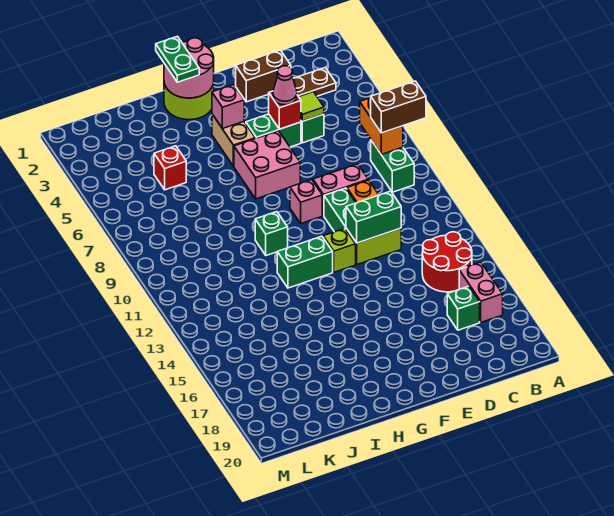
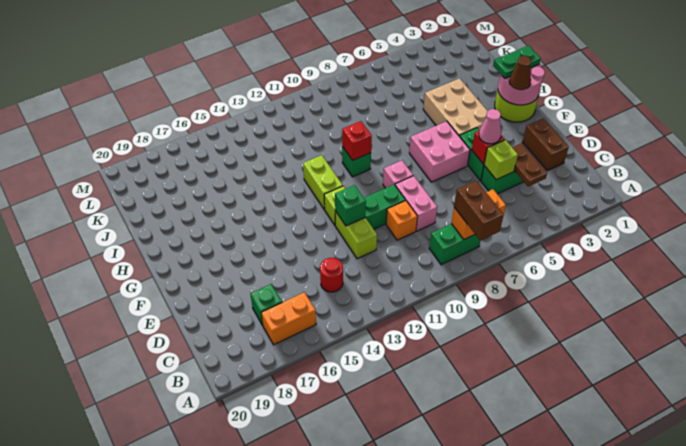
red 2x2 round brick [422,232,472,292] -> red 1x1 round brick [320,258,343,292]
pink 1x2 brick [459,262,503,322] -> orange 1x2 brick [261,292,316,345]
lime 1x1 tile [299,92,324,121] -> lime 1x1 brick [484,140,518,180]
green 1x2 brick [346,191,401,243] -> green 1x1 brick [335,185,366,226]
none -> brown 1x1 cone [509,56,531,90]
tan 1x2 brick [212,114,255,166] -> tan 2x3 brick [423,78,488,136]
pink 1x1 brick [212,85,244,129] -> none
green 1x2 brick [277,236,333,288] -> lime 1x2 brick [303,155,343,209]
red 1x1 brick [154,146,186,190] -> red 1x1 brick moved to [342,121,372,160]

